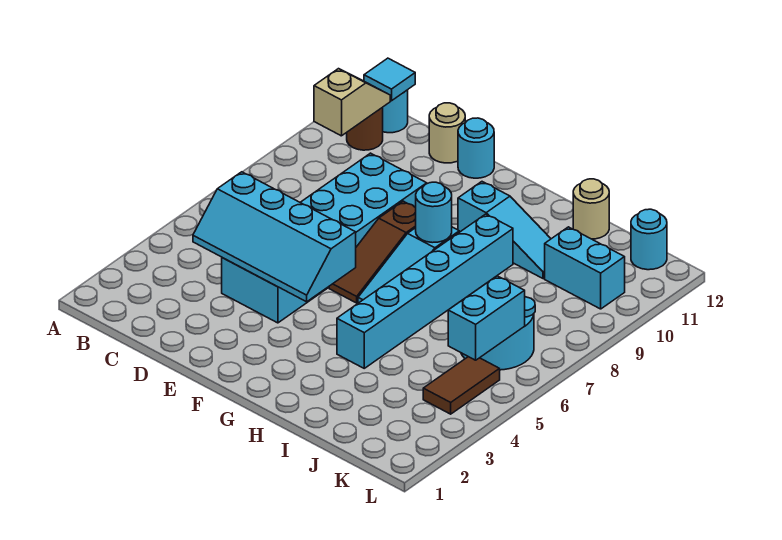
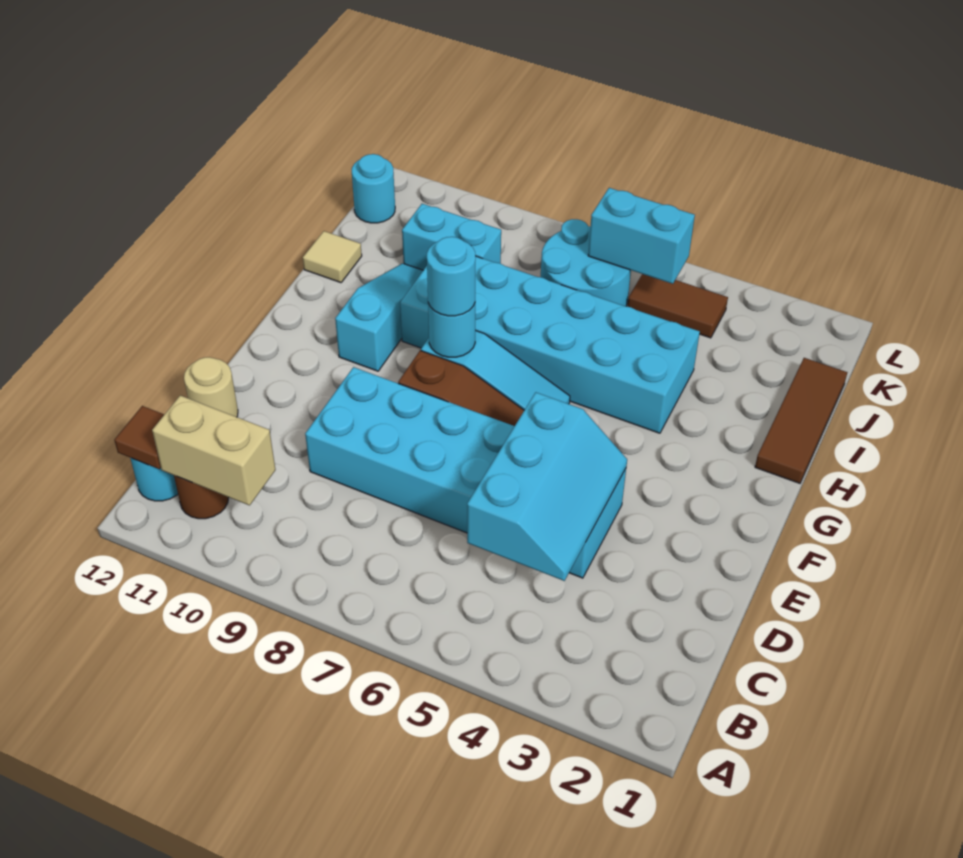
tan 1x2 slope [314,69,390,136] -> tan 1x2 brick [152,395,276,505]
cyan 1x1 tile [364,58,415,101] -> brown 1x1 tile [114,406,164,469]
cyan 2x4 slope [193,172,356,302] -> cyan 2x3 slope [467,392,627,581]
cyan 1x1 round brick [458,118,494,178] -> cyan 1x1 round brick moved to [427,237,476,316]
none -> brown 1x3 tile [755,358,847,483]
cyan 1x6 brick [337,214,513,368] -> cyan 2x6 brick [400,256,700,433]
tan 1x1 round brick [573,179,609,239] -> tan 1x1 tile [303,231,362,283]
cyan 1x2 brick [545,227,625,309] -> cyan 1x2 brick turned to [402,204,501,270]

